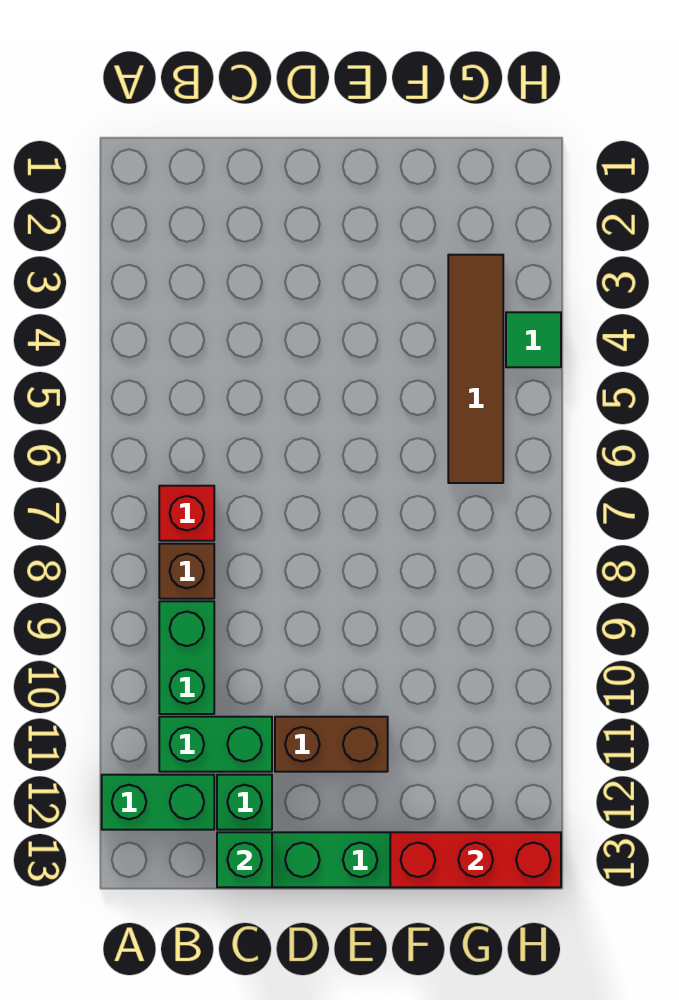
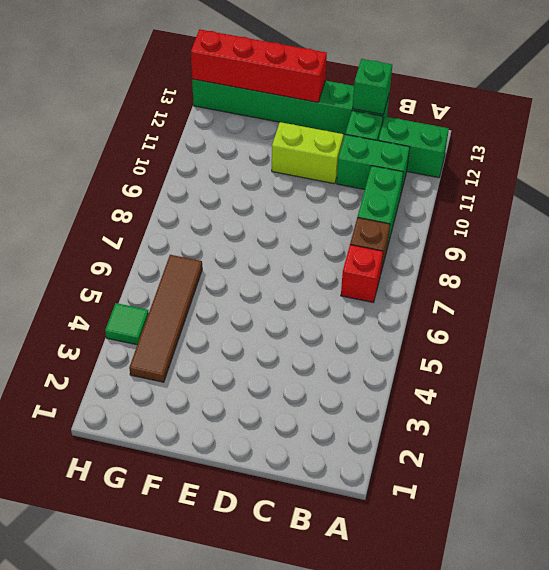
brown 1x2 brick [275,717,388,772] -> lime 1x2 brick [272,122,343,184]
red 1x3 brick [390,832,561,887] -> red 1x4 brick [191,29,327,102]

